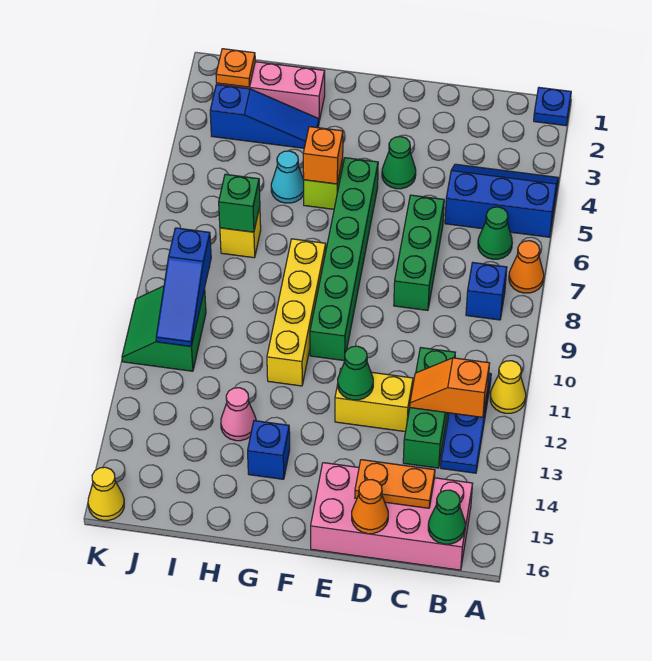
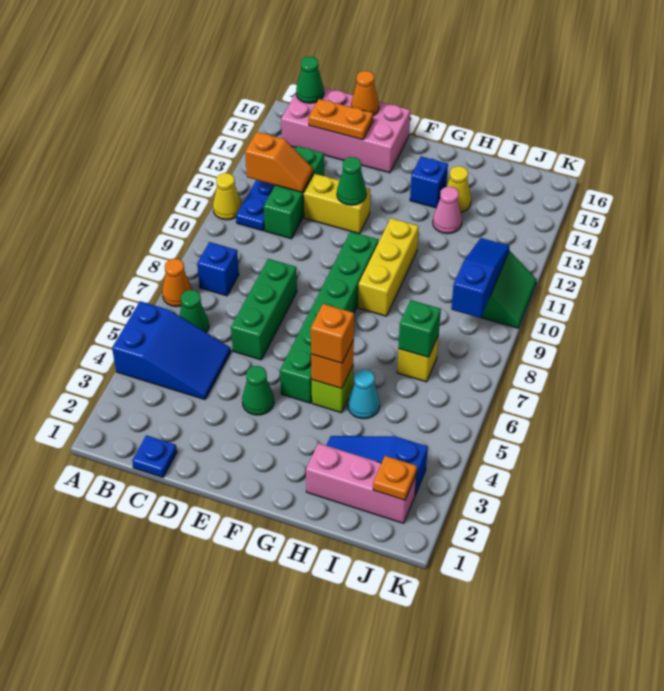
blue 1x1 plate [534,87,571,126] -> blue 1x1 plate moved to [132,435,177,477]
blue 2x3 slope [445,164,559,237] -> blue 2x3 slope turned to [112,301,231,400]
none -> orange 1x1 brick [311,304,354,363]
yellow 1x4 brick [267,239,326,386] -> yellow 1x3 brick [358,218,419,316]
yellow 1x1 cone [88,467,124,520] -> yellow 1x1 cone moved to [446,166,471,212]

